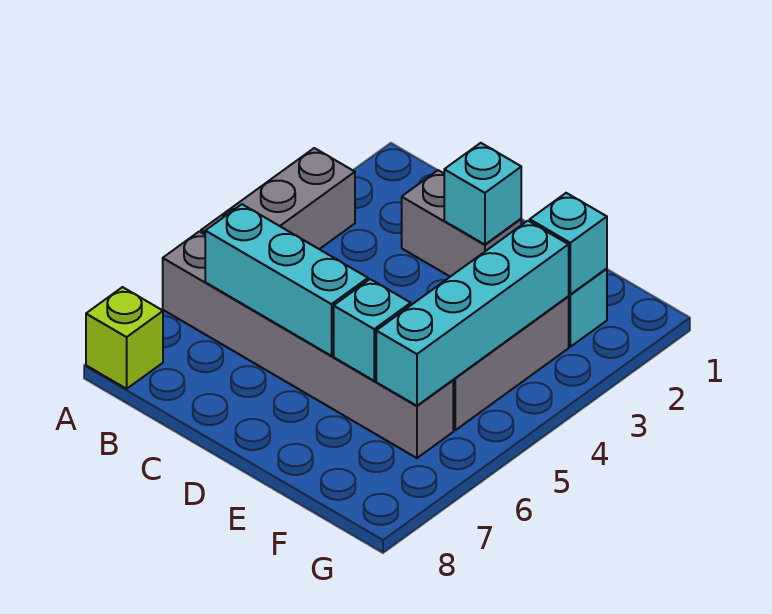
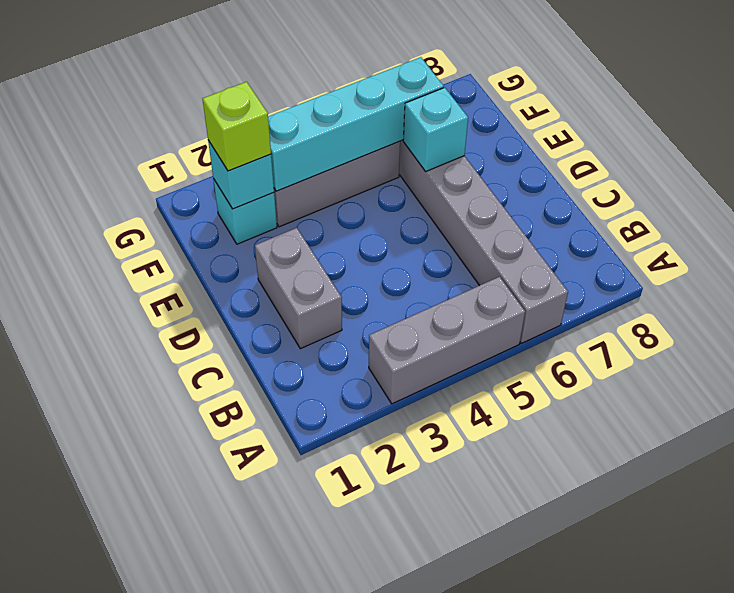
lime 1x1 brick [86,287,163,389] -> lime 1x1 brick moved to [203,82,271,171]
cyan 1x3 brick [205,204,368,356] -> none
cyan 1x1 brick [444,143,521,245] -> none

